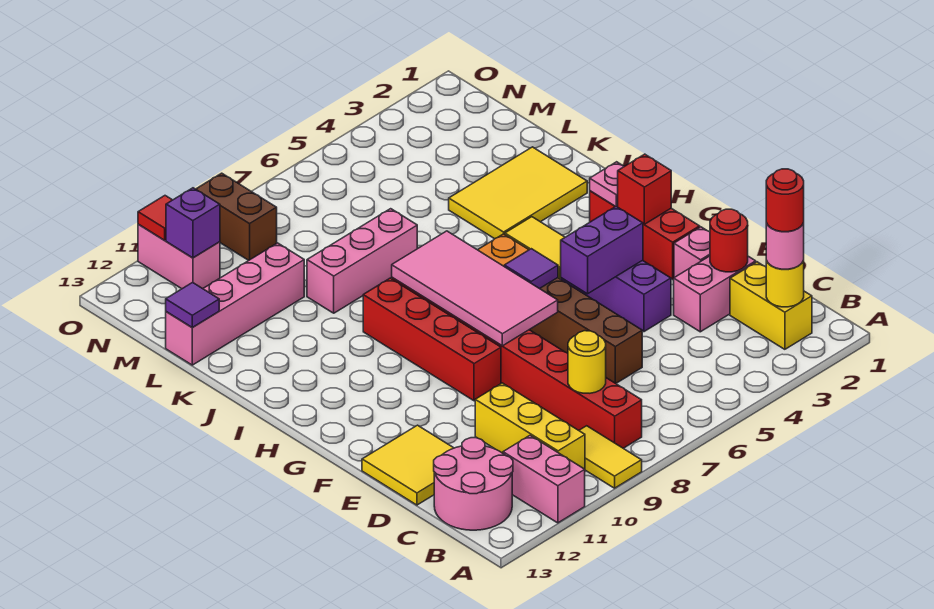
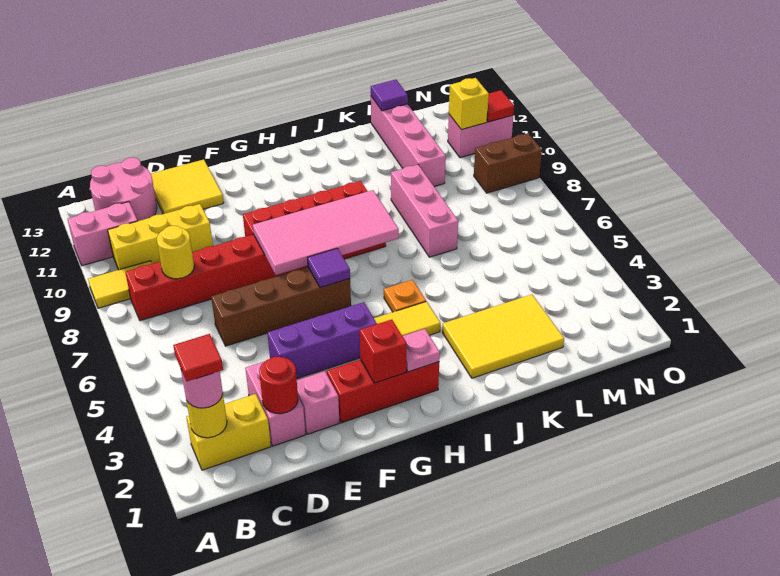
red 1x1 round brick [766,169,804,232] -> red 1x1 tile [173,334,223,381]
purple 1x2 brick [561,206,643,294] -> none
yellow 2x3 tile [449,147,587,239] -> yellow 2x3 tile turned to [442,294,564,378]
purple 1x1 brick [166,188,220,258] -> yellow 1x1 brick [449,78,489,130]

